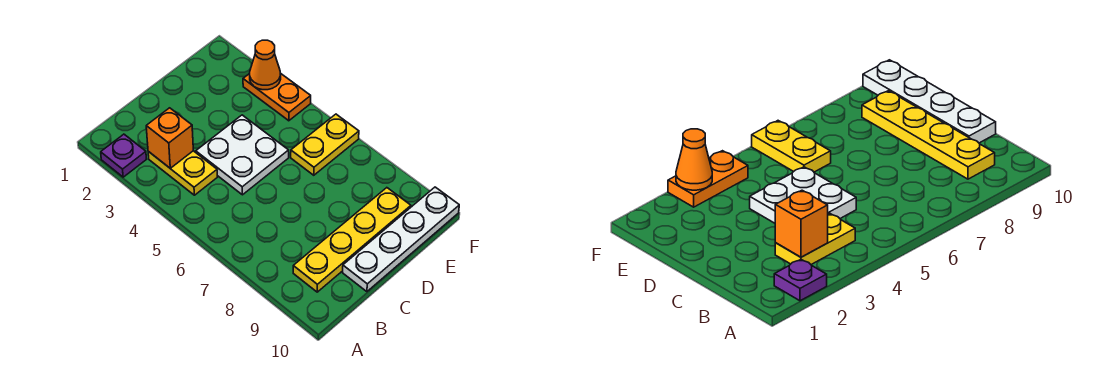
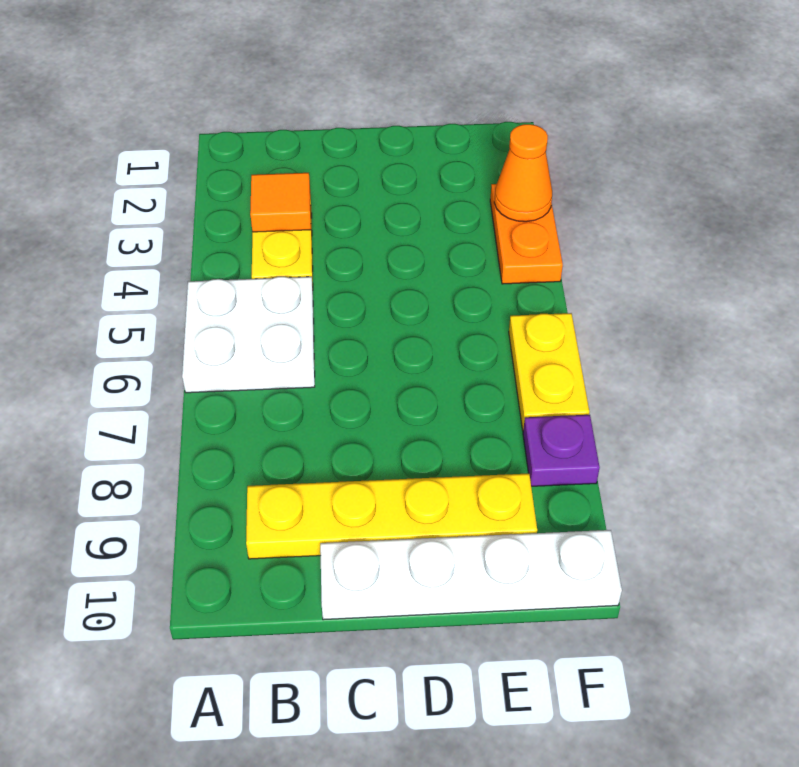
purple 1x1 plate [101,134,146,177] -> purple 1x1 plate moved to [523,415,600,486]
orange 1x1 brick [146,108,193,168] -> orange 1x1 tile [250,173,311,232]
white 2x2 plate [196,115,289,195] -> white 2x2 plate moved to [182,277,315,393]
yellow 1x2 plate [291,114,359,175] -> yellow 1x2 plate turned to [509,313,589,430]

